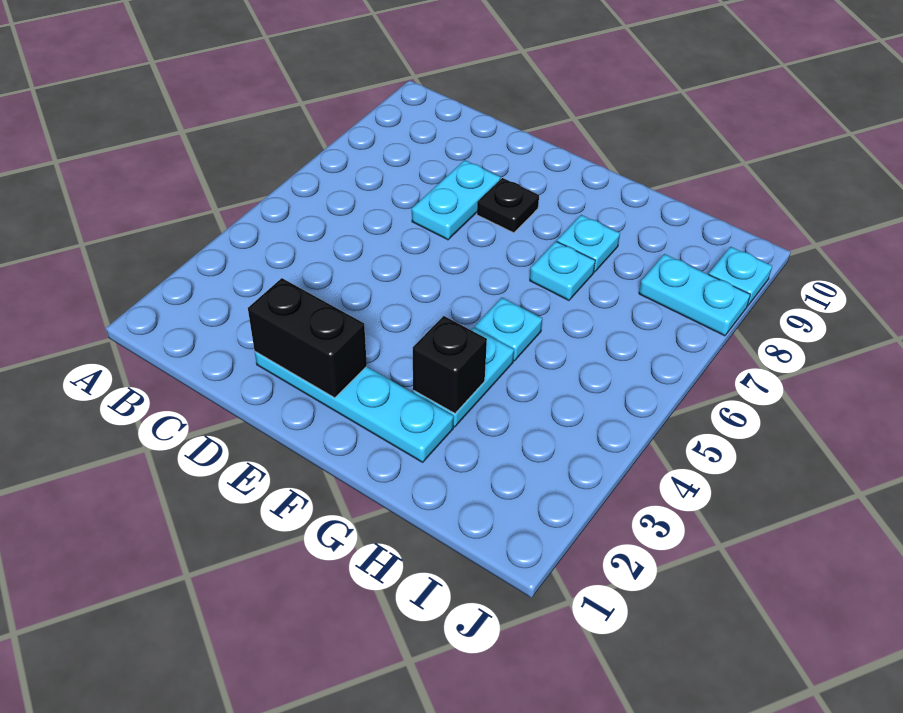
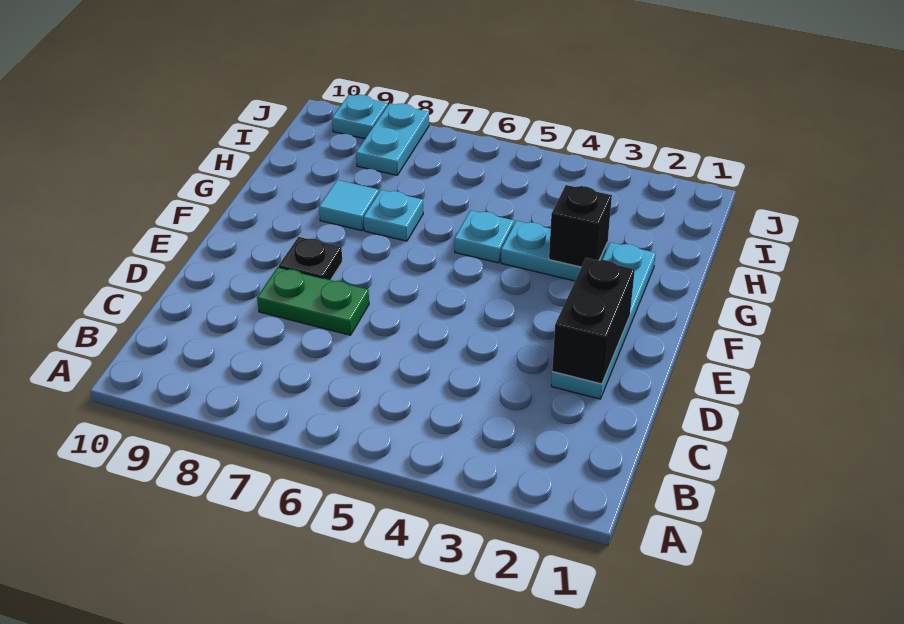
cyan 1x2 plate [412,160,501,240] -> green 1x2 plate [257,267,369,335]
cyan 1x1 plate [557,215,620,272] -> cyan 1x1 tile [319,180,379,231]

